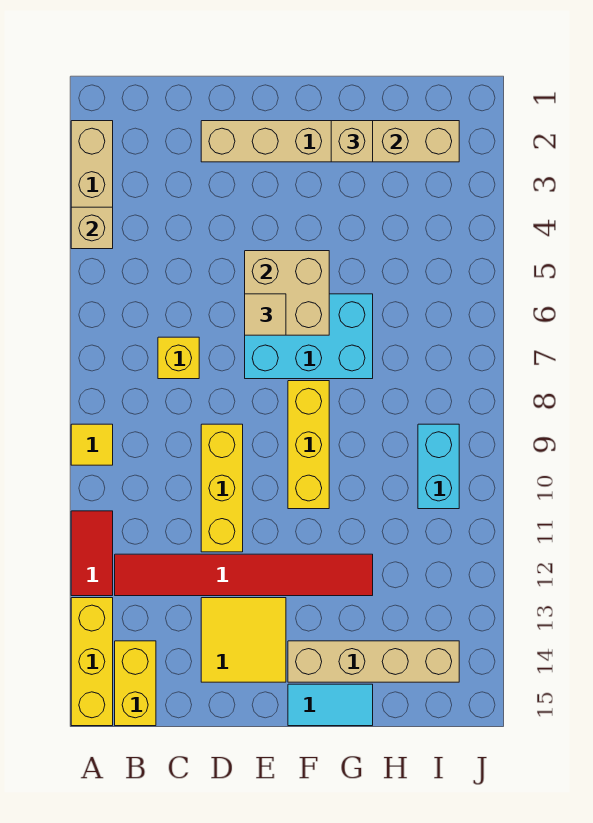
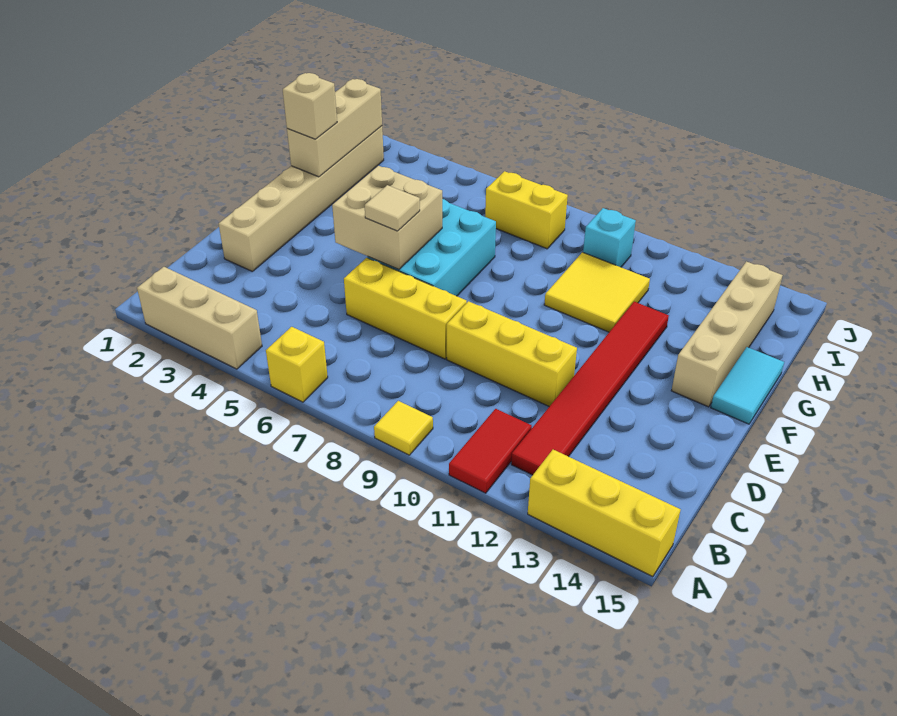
tan 1x1 brick [71,207,113,249] -> none
red 1x2 tile [71,511,113,596] -> red 1x2 tile turned to [449,409,532,493]
yellow 1x2 brick [115,641,156,726] -> yellow 1x2 brick moved to [485,171,568,249]
yellow 1x1 brick [158,337,199,379] -> yellow 1x1 brick moved to [266,327,328,402]
yellow 2x2 tile [201,598,286,682] -> yellow 2x2 tile moved to [544,252,650,332]
yellow 1x3 brick [288,381,329,509] -> yellow 1x3 brick moved to [344,258,467,359]
cyan 1x2 brick [418,424,459,509] -> cyan 1x1 brick [583,208,636,267]

